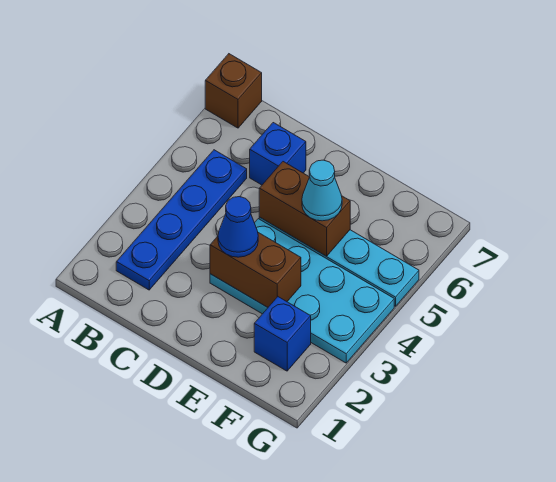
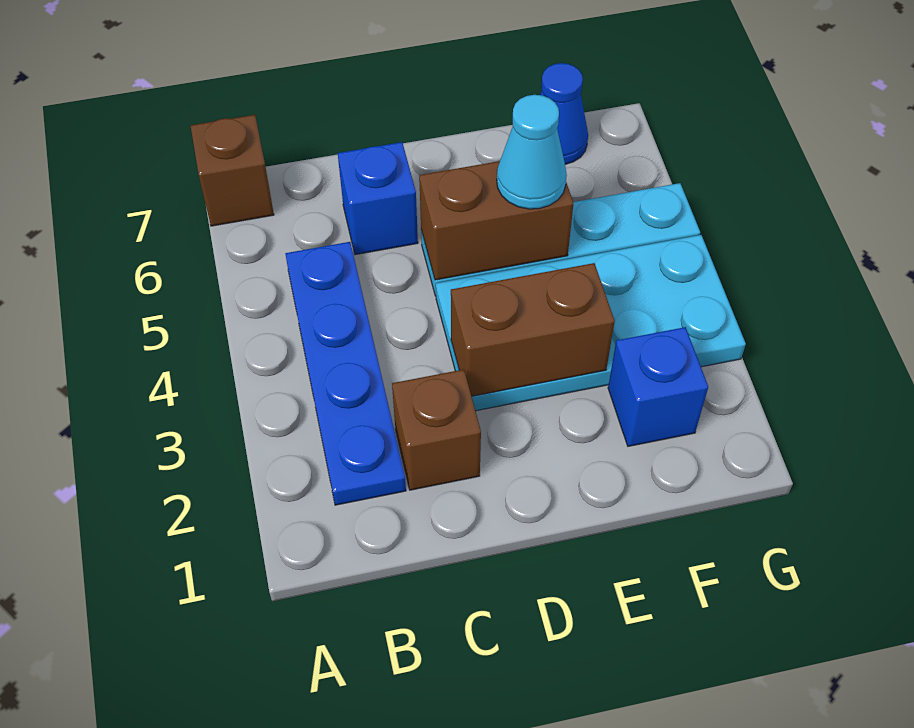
none -> brown 1x1 brick [392,369,481,490]
blue 1x1 cone [218,197,258,257] -> blue 1x1 cone moved to [540,63,588,164]

